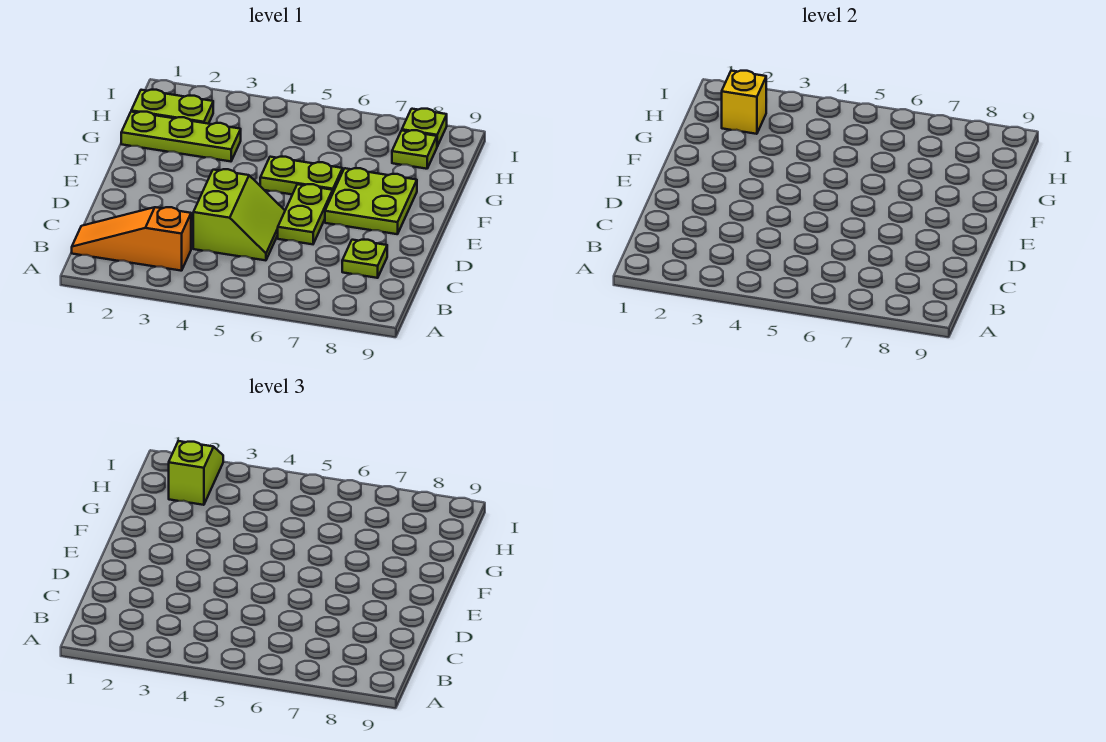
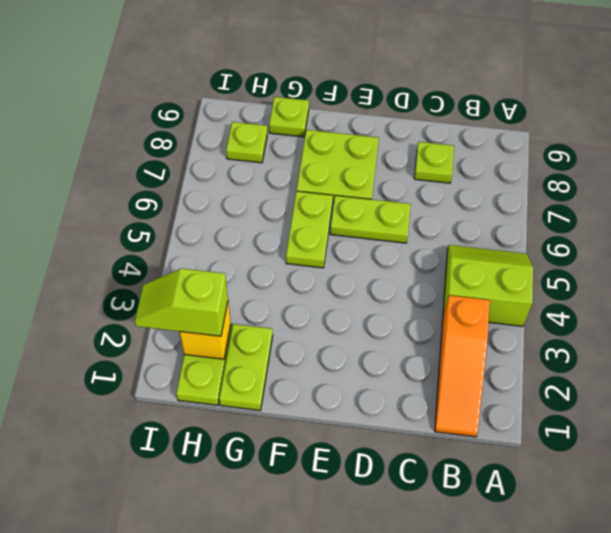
lime 2x2 slope [193,169,285,260] -> lime 2x2 slope moved to [443,245,533,326]
lime 1x3 plate [121,112,241,161] -> lime 1x2 plate [219,324,273,410]
lime 1x1 plate [402,109,447,146] -> lime 1x1 plate moved to [269,97,309,137]

